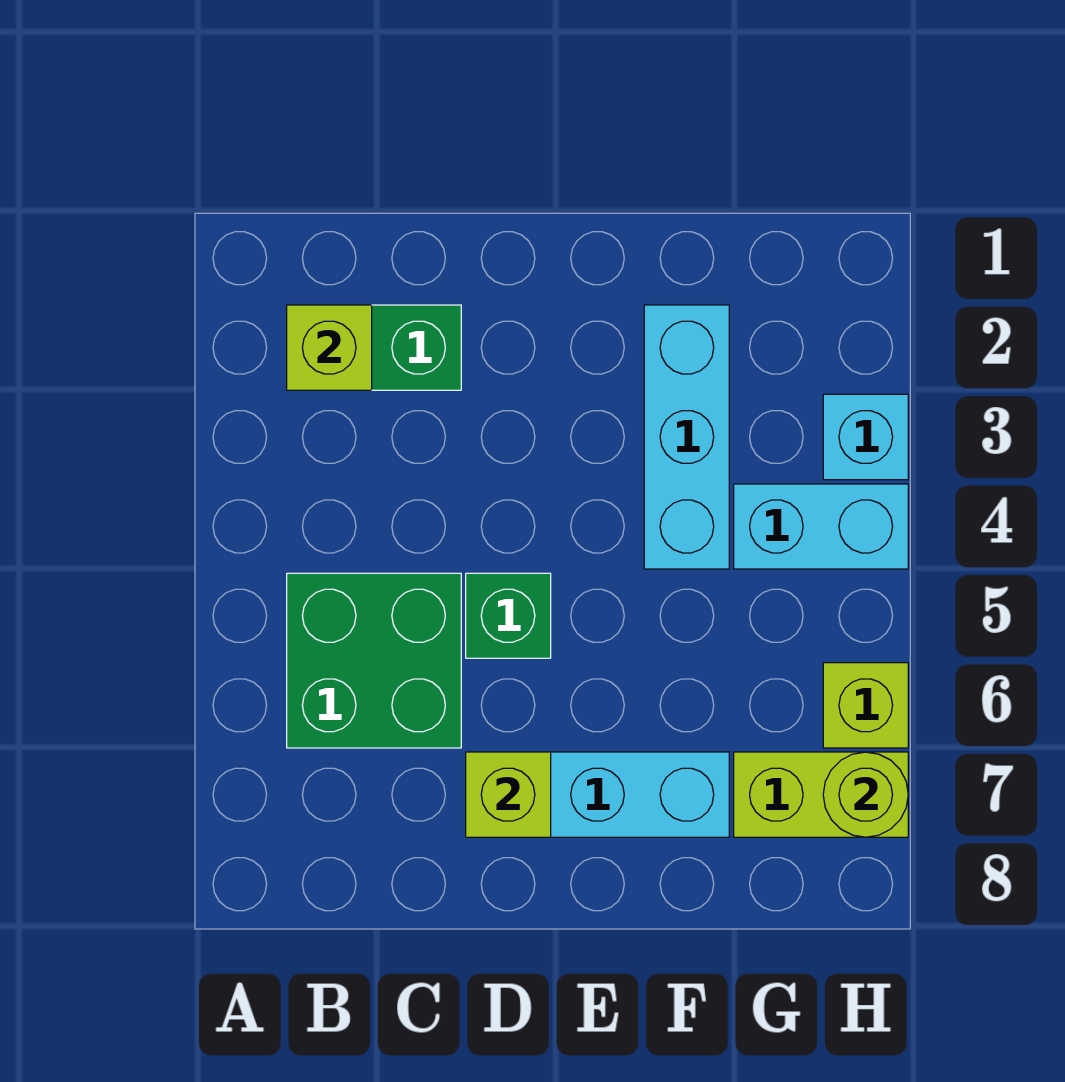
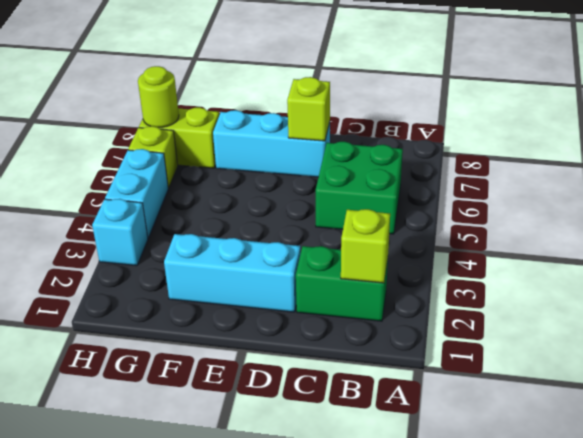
green 1x1 brick [466,573,551,658] -> none
cyan 1x3 brick [644,305,729,569] -> cyan 1x3 brick turned to [164,234,301,312]
cyan 1x2 brick [734,484,908,569] -> cyan 1x2 brick turned to [105,149,168,238]

